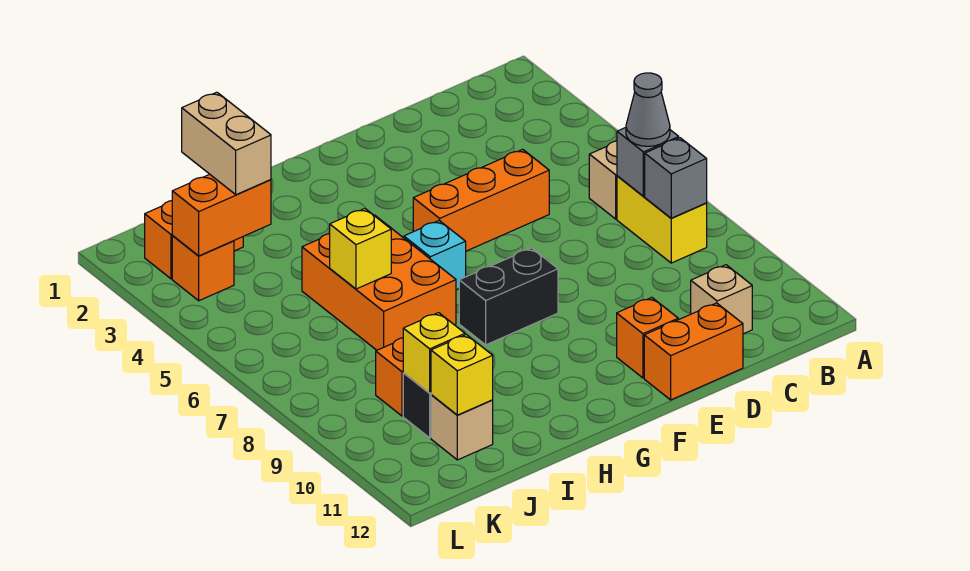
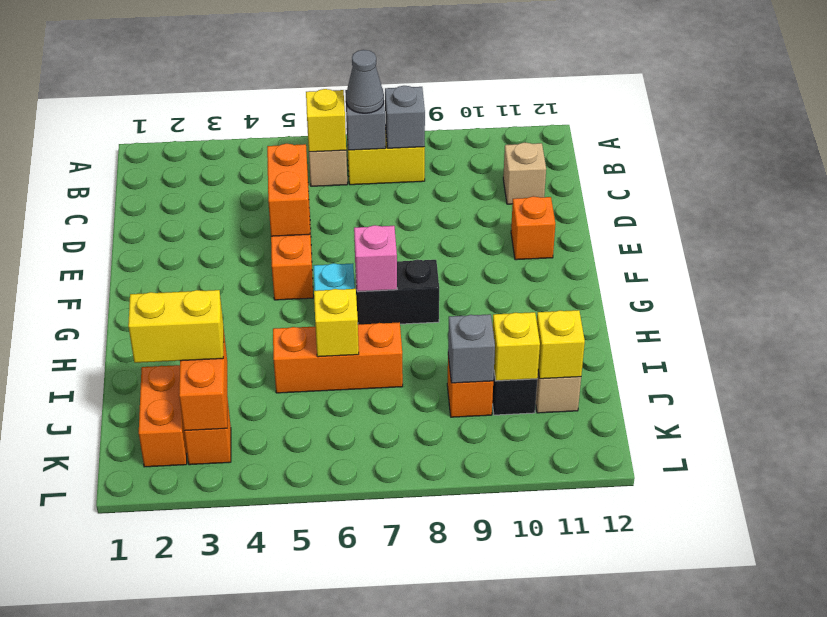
none -> yellow 1x1 brick [306,89,346,152]
orange 1x2 brick [644,303,743,400] -> orange 1x2 brick moved to [267,144,310,236]
black 1x2 brick [459,248,558,345] -> black 1x2 brick turned to [355,260,439,324]
none -> pink 1x1 brick [354,225,397,292]
orange 2x3 brick [302,215,456,350] -> orange 1x3 brick [273,322,403,393]
tan 1x2 brick [182,92,271,195] -> yellow 1x2 brick [128,290,224,363]
none -> grey 1x1 brick [448,314,495,383]

